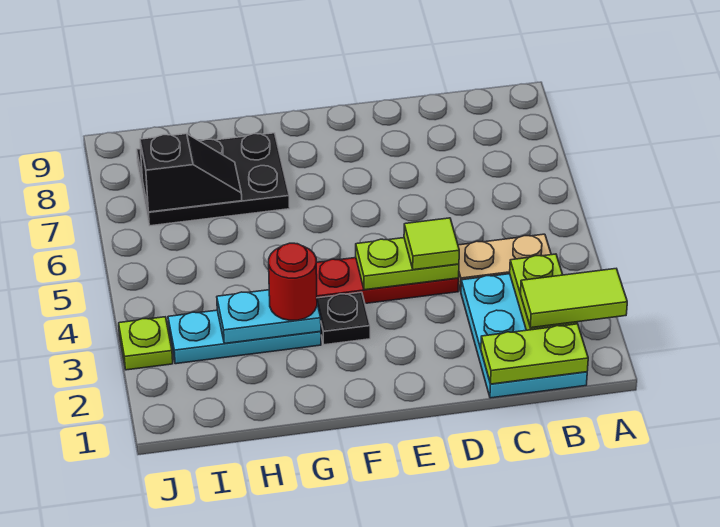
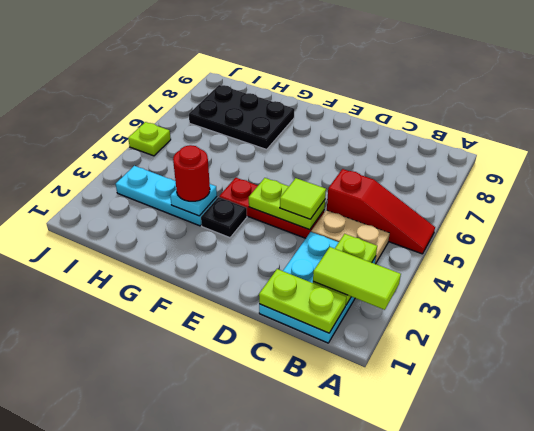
none -> red 1x3 slope [327,169,435,254]
cyan 1x2 plate [217,290,321,343] -> cyan 1x1 plate [170,184,217,216]
black 1x2 slope [140,134,242,212] -> none
lime 1x1 plate [119,317,173,370] -> lime 1x1 plate moved to [128,122,171,156]

